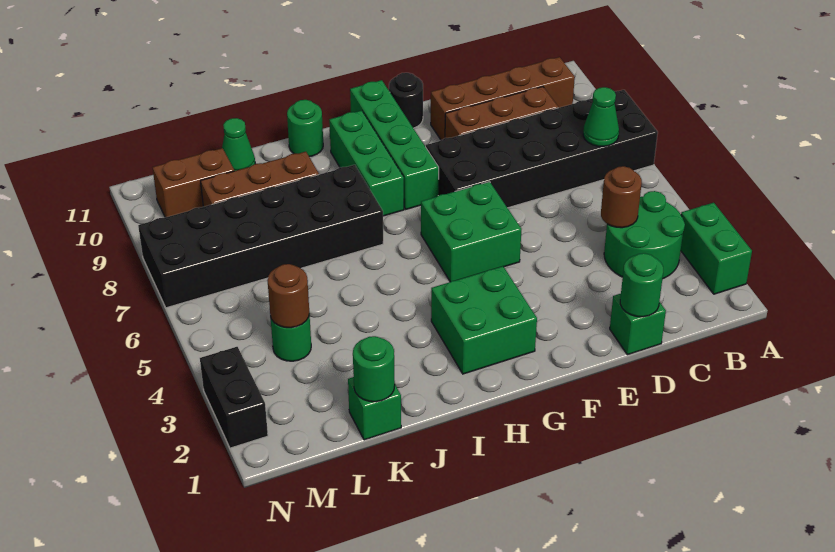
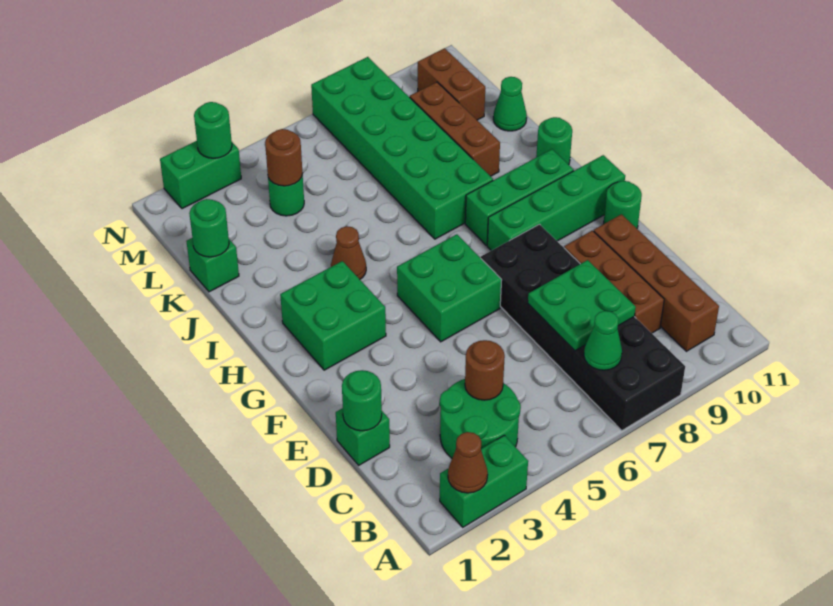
none -> brown 1x1 cone [448,432,488,493]
none -> green 2x2 plate [528,260,636,351]
black 1x1 round brick [389,73,423,128] -> green 1x1 round brick [604,181,642,228]
none -> brown 1x1 cone [331,226,366,279]
black 2x6 brick [138,165,383,308] -> green 2x6 brick [311,57,493,239]
black 1x2 brick [200,347,268,448] -> green 1x2 brick [160,141,241,209]
none -> green 1x1 round brick [194,102,232,158]

